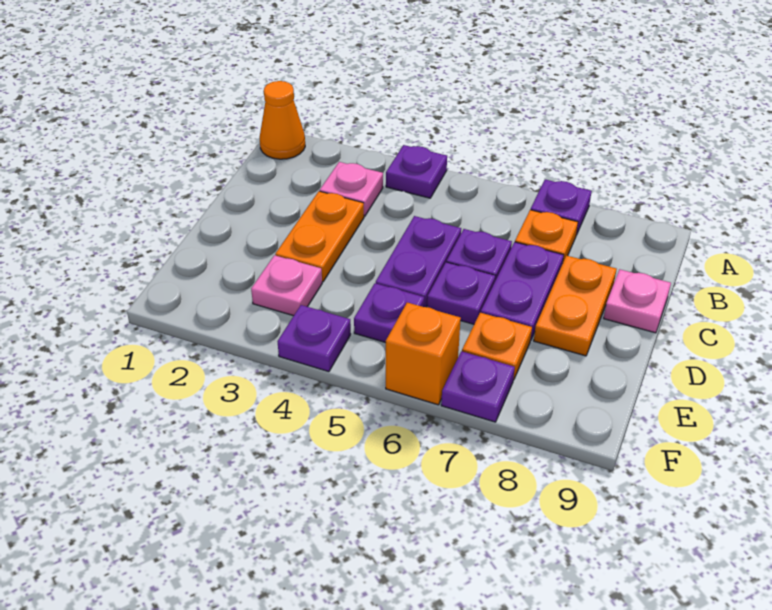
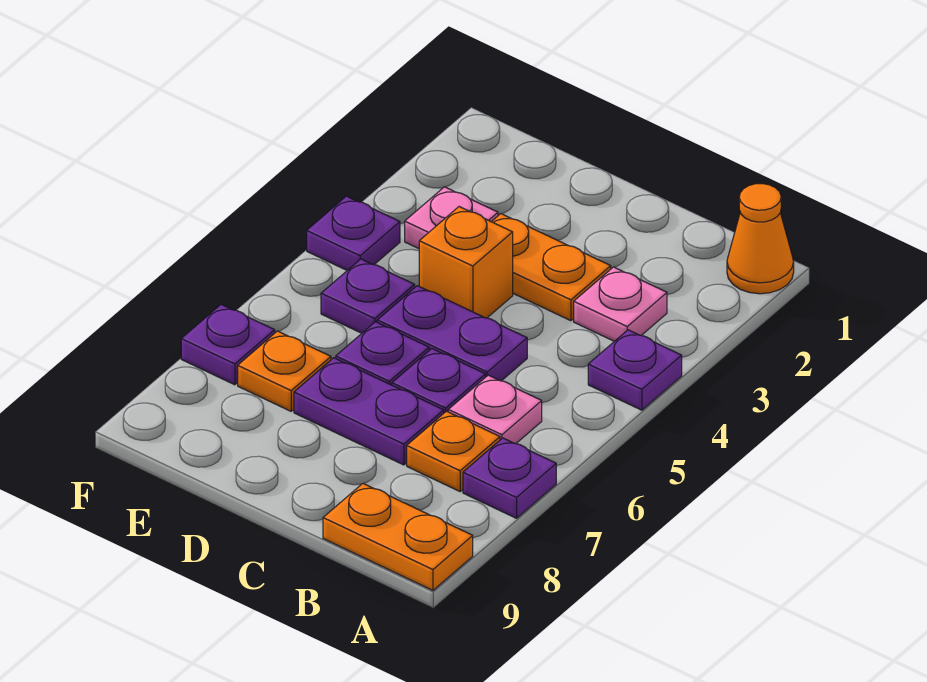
orange 1x2 plate [534,256,617,356] -> orange 1x2 plate moved to [323,483,473,590]
pink 1x1 plate [604,269,671,333] -> pink 1x1 plate moved to [448,375,542,444]
orange 1x1 brick [386,303,461,405] -> orange 1x1 brick moved to [419,207,513,318]

